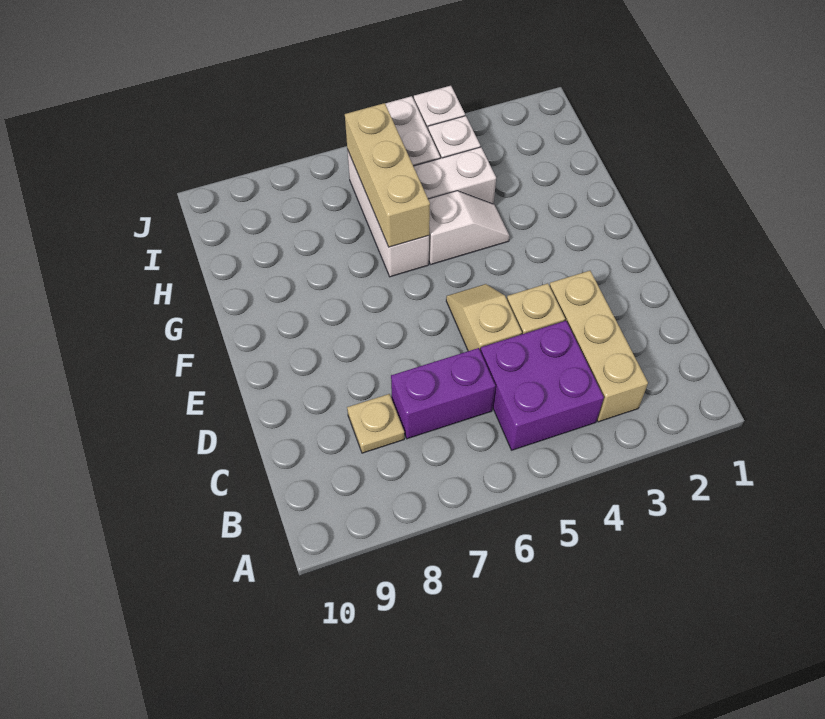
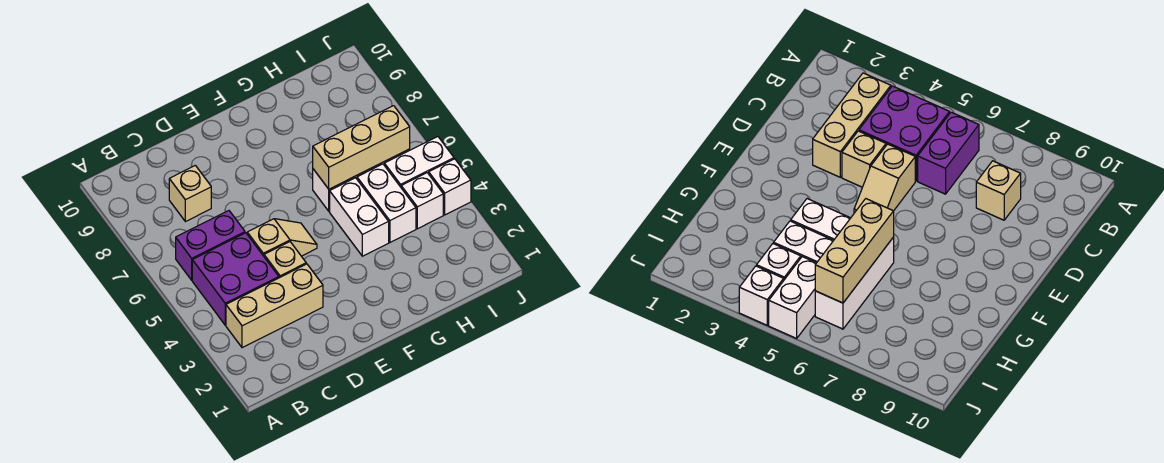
purple 1x2 brick [391,348,495,439] -> purple 1x2 brick turned to [176,211,245,280]
tan 1x1 plate [347,394,404,453] -> tan 1x1 brick [169,165,211,222]
white 1x2 slope [428,191,509,264] -> white 1x2 brick [330,178,389,256]

